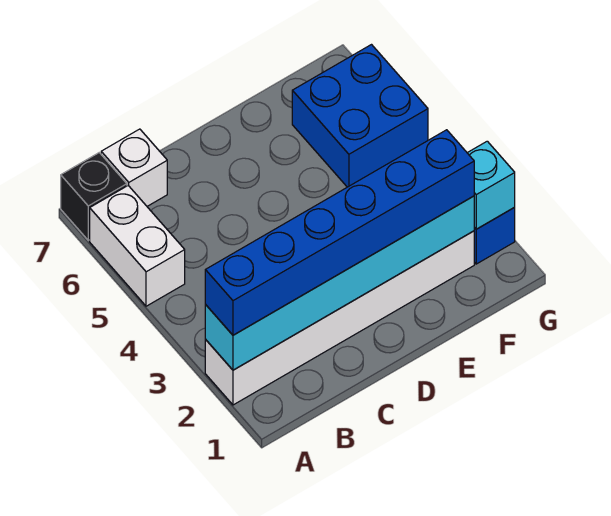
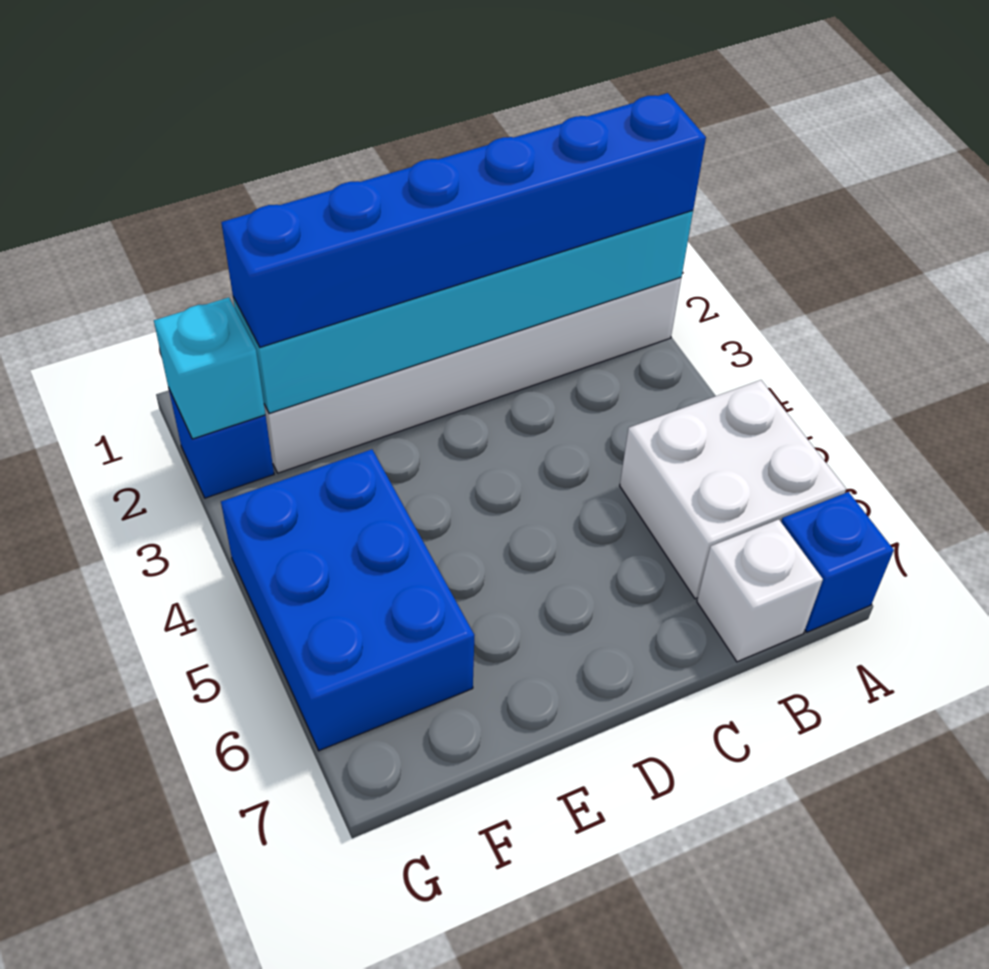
white 1x2 brick [90,186,185,306] -> white 2x2 brick [620,380,846,599]
black 1x1 brick [61,153,127,240] -> blue 1x1 brick [781,492,894,632]
blue 2x2 brick [292,45,428,187] -> blue 2x3 brick [221,449,474,751]

